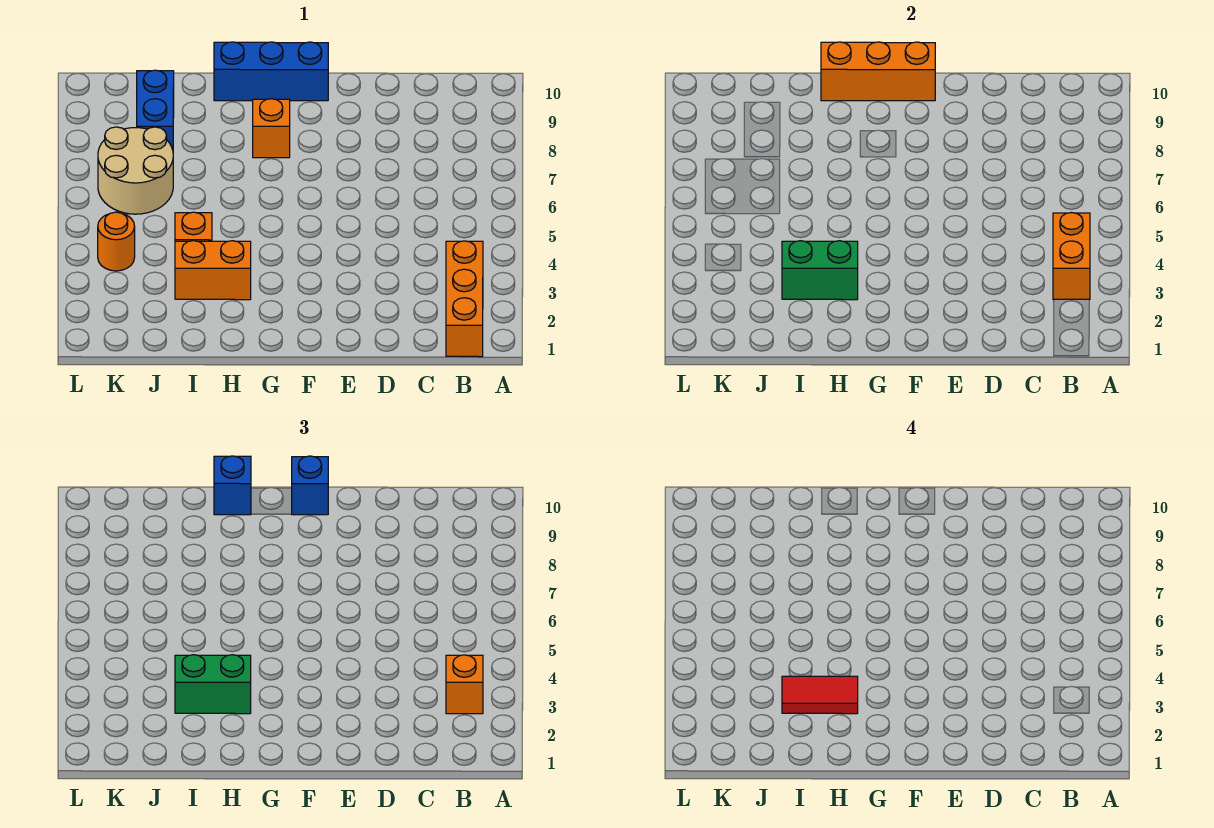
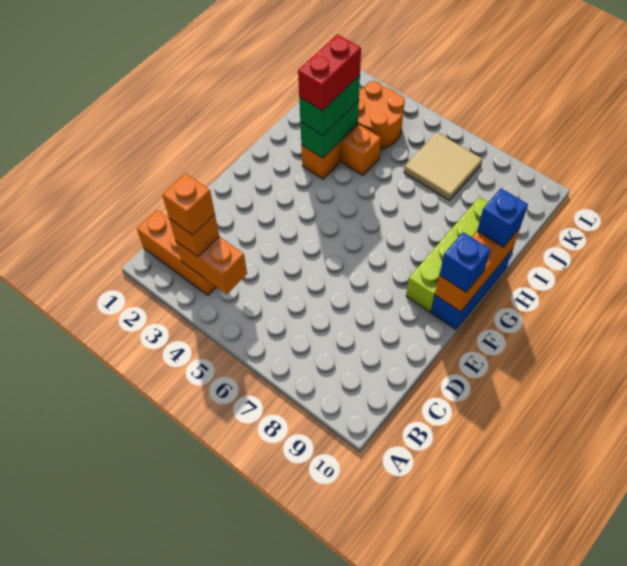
none -> lime 1x4 brick [406,197,488,312]
orange 1x1 brick [253,99,290,158] -> orange 1x1 brick moved to [162,173,215,235]
red 1x2 tile [782,676,858,714] -> red 1x2 brick [298,34,361,111]
tan 2x2 round brick [98,127,173,214] -> tan 2x2 tile [404,132,482,201]
blue 1x2 brick [137,70,174,150] -> none
orange 1x1 round brick [98,212,135,271] -> orange 2x2 round brick [358,81,405,149]

